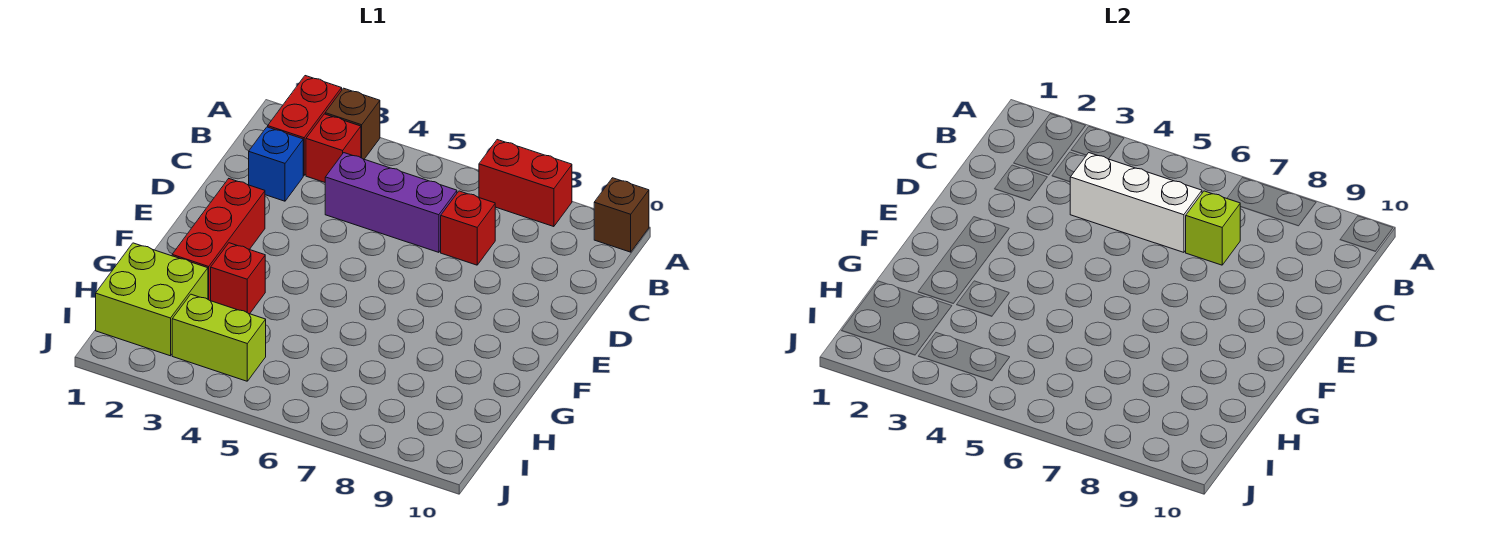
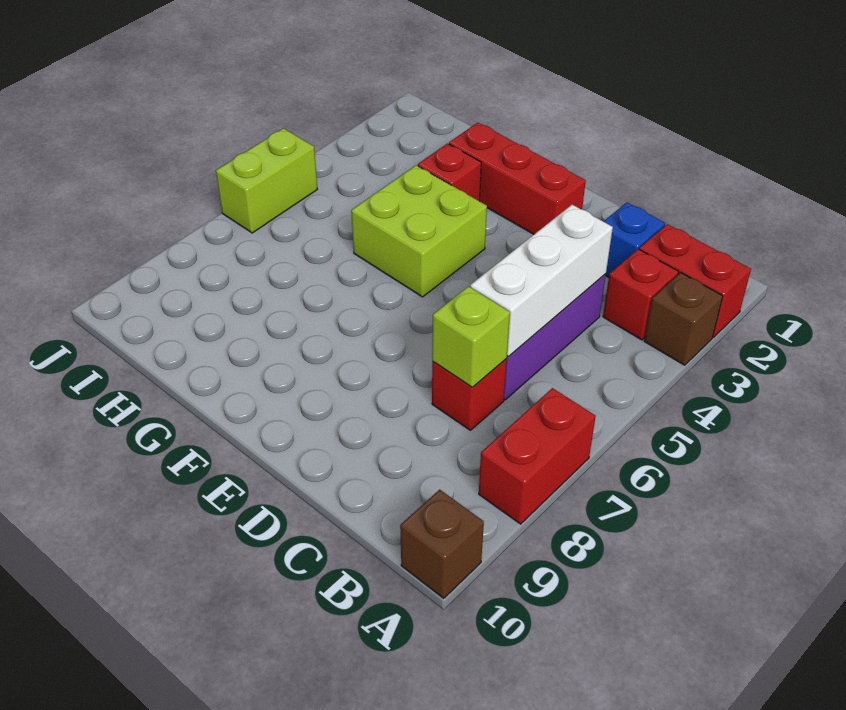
lime 2x2 brick [96,243,208,356] -> lime 2x2 brick moved to [351,165,487,297]
lime 1x2 brick [172,294,266,381] -> lime 1x2 brick moved to [216,128,317,233]

